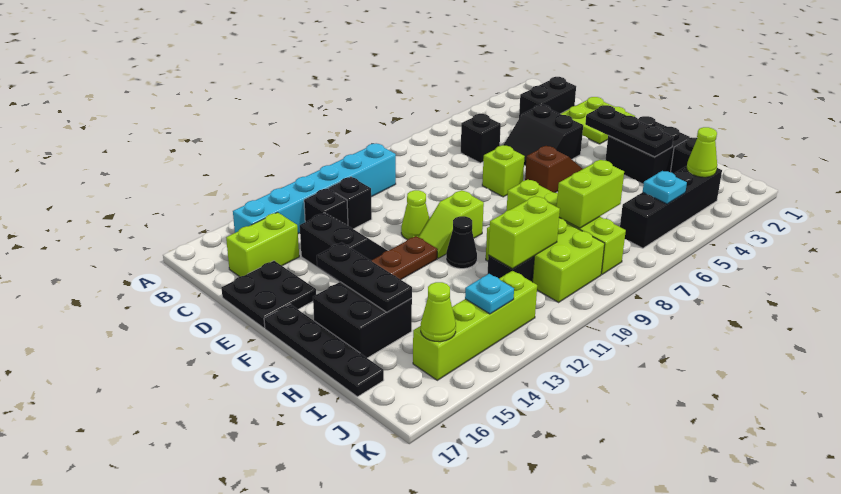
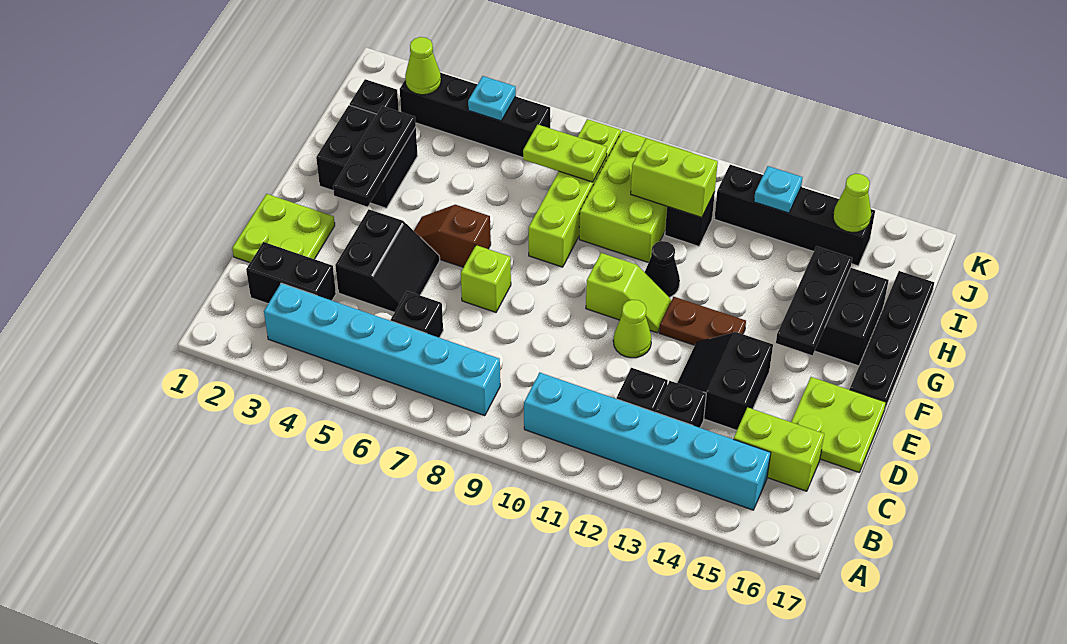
none -> cyan 1x6 brick [264,283,500,416]
black 2x2 plate [222,261,316,328] -> lime 2x2 plate [791,377,886,472]
lime 1x2 brick [557,160,624,228] -> lime 1x2 plate [523,125,607,182]
lime 1x4 brick [413,271,537,380] -> black 1x4 brick [714,165,875,266]

